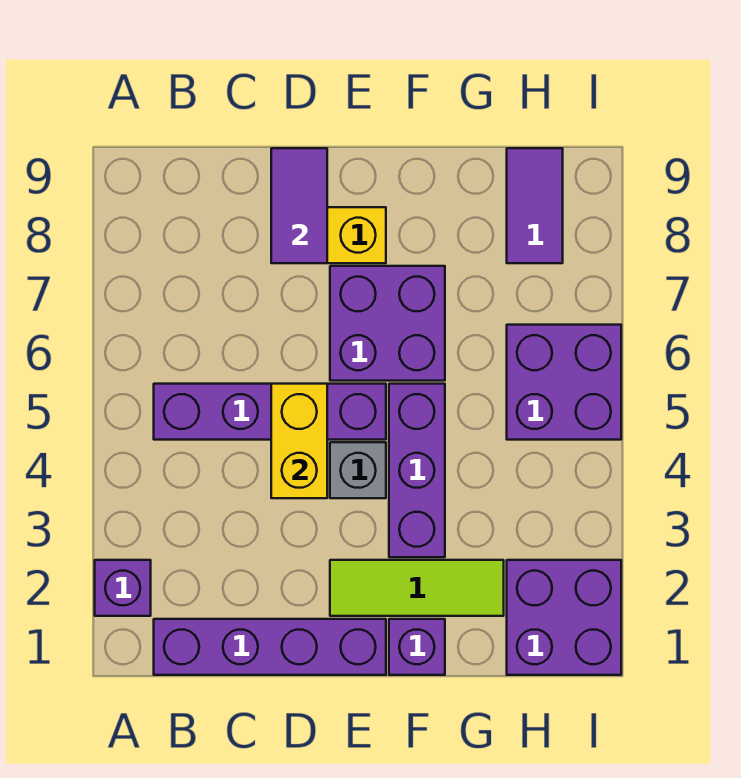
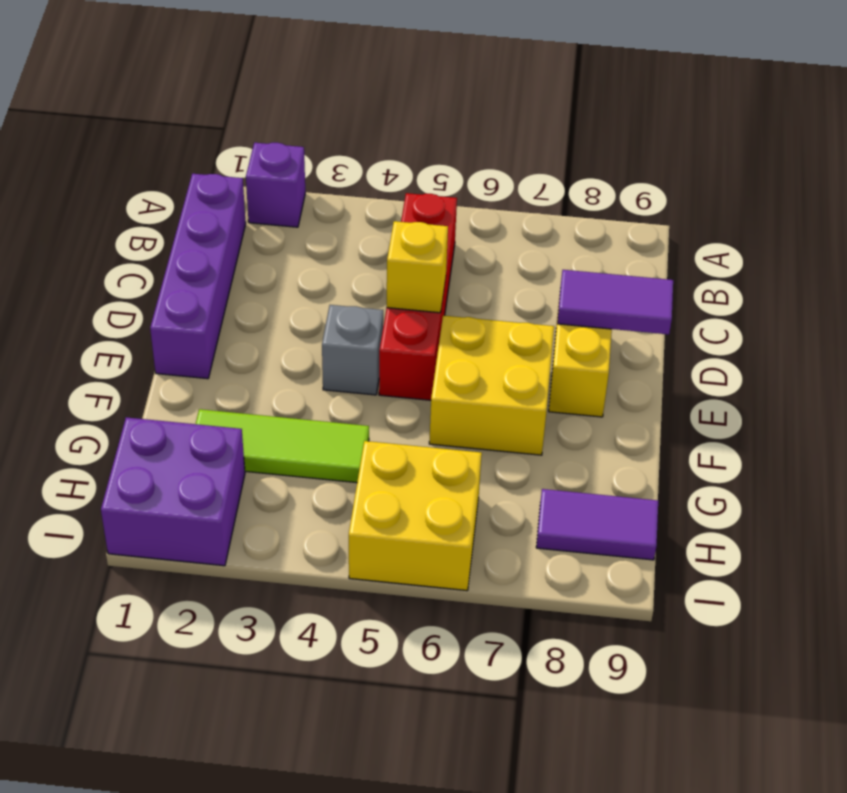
purple 1x4 brick [154,384,386,440] -> red 1x4 brick [379,193,457,400]
yellow 1x2 brick [271,384,327,498] -> yellow 1x1 brick [387,221,448,313]
lime 1x3 tile [330,560,504,616] -> lime 1x3 tile turned to [196,409,369,483]
purple 2x2 brick [330,266,445,381] -> yellow 2x2 brick [429,316,554,455]
purple 1x1 brick [389,619,445,675] -> none
purple 1x3 brick [389,384,445,557] -> none
purple 2x2 brick [507,325,621,440] -> yellow 2x2 brick [349,441,482,591]

